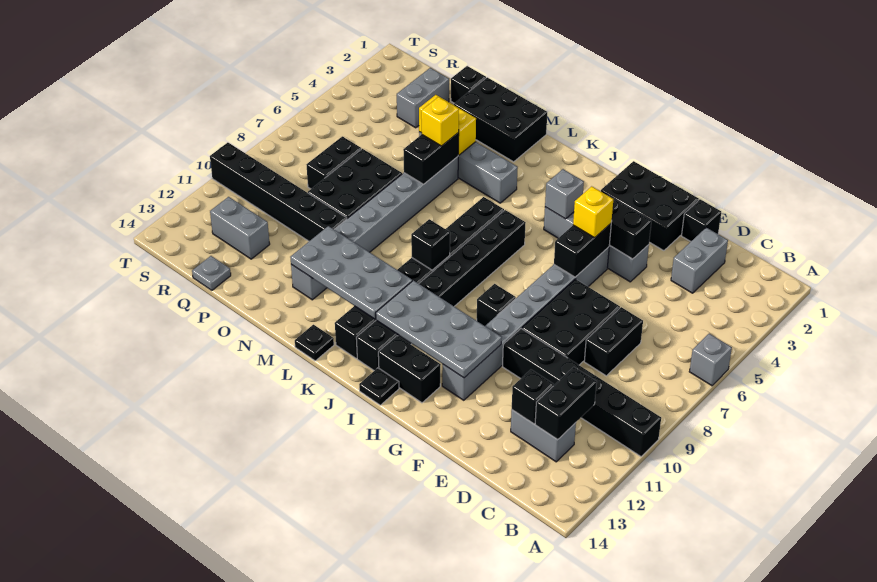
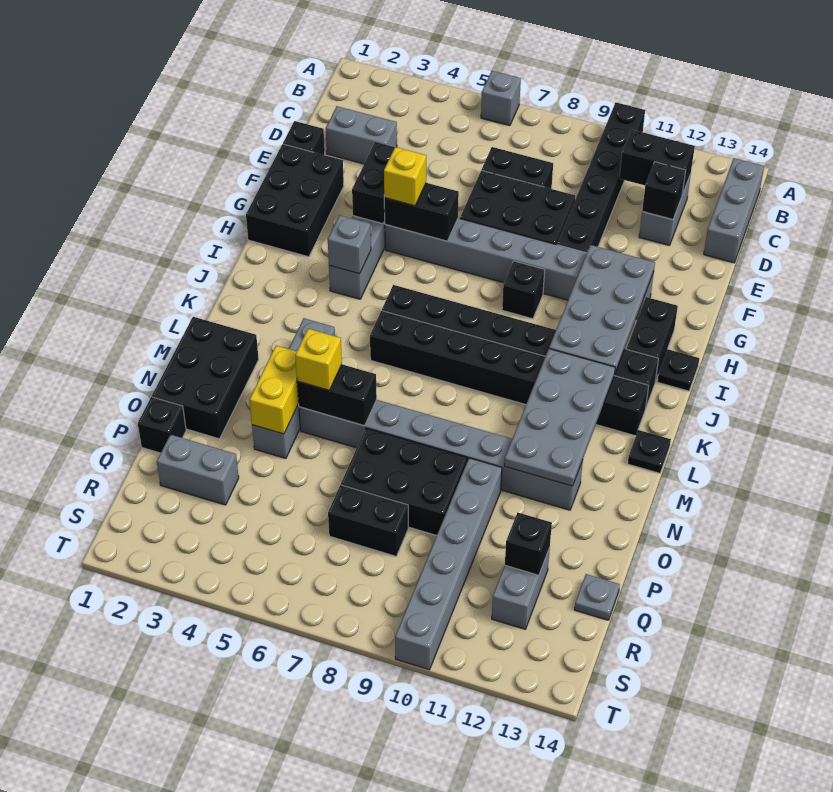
none -> grey 1x3 brick [704,158,764,263]
black 1x1 brick [411,219,450,270] -> black 1x1 brick moved to [505,512,552,575]
black 1x6 brick [210,143,347,241] -> grey 1x6 brick [395,458,502,670]

